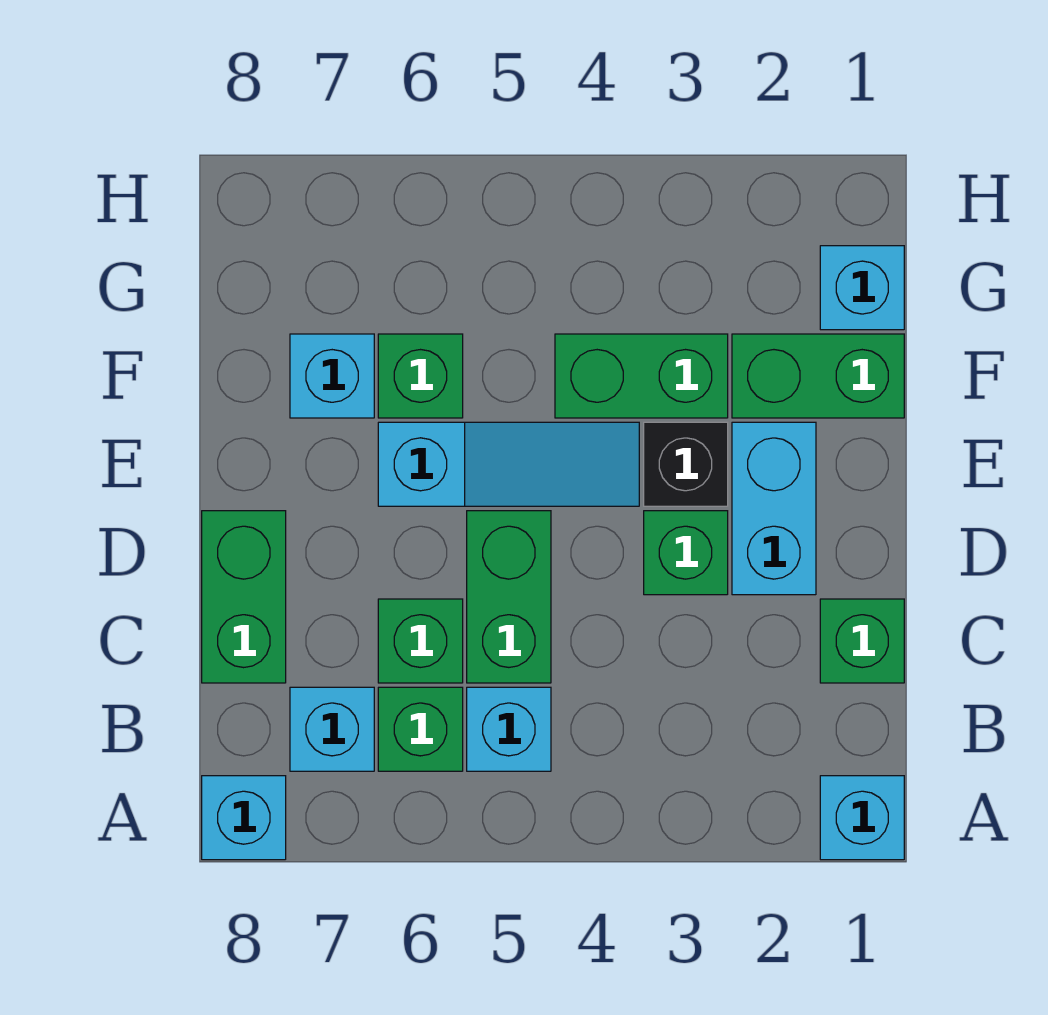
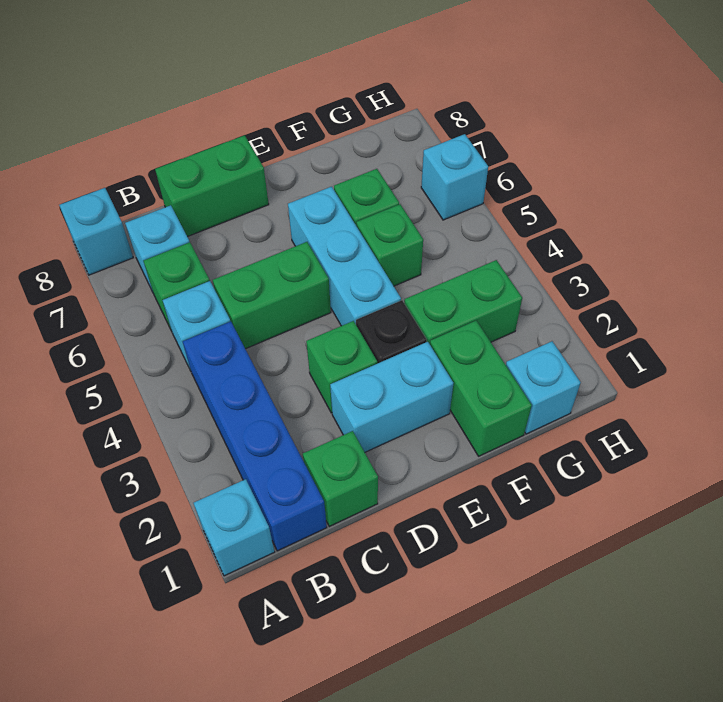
none -> blue 1x4 brick [183,321,327,551]
green 1x1 brick [378,599,463,683] -> green 1x1 brick moved to [356,204,423,286]
cyan 1x3 slope [378,422,639,506] -> cyan 1x3 brick [288,187,401,326]
green 1x2 brick [555,334,728,418] -> green 1x2 brick turned to [404,260,522,344]
cyan 1x1 brick [290,334,374,418] -> cyan 1x1 brick moved to [421,134,488,220]

